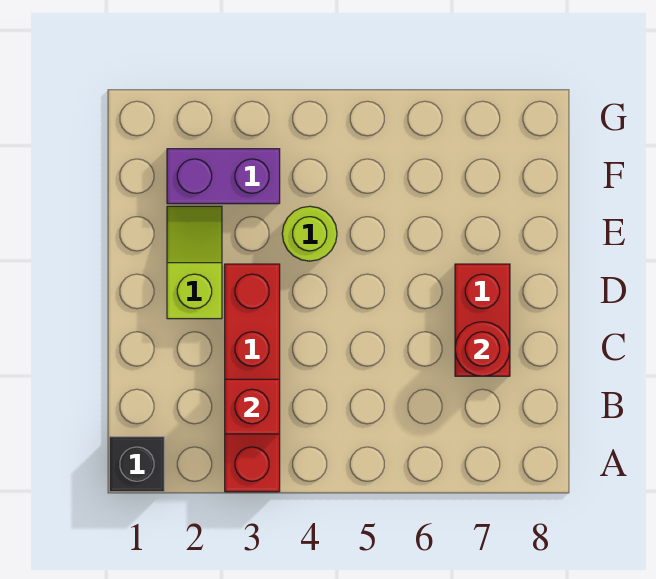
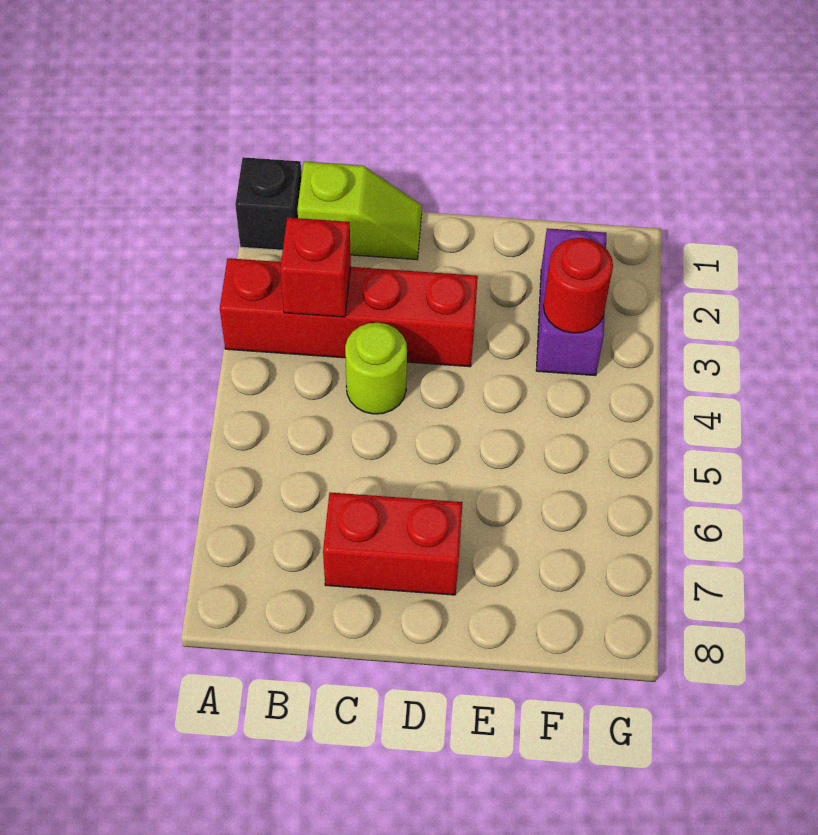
red 1x1 round brick [455,322,510,376] -> red 1x1 round brick moved to [543,238,613,333]
lime 1x2 slope [167,206,222,319] -> lime 1x2 slope moved to [297,162,422,260]
lime 1x1 round brick [282,206,337,261] -> lime 1x1 round brick moved to [345,323,407,414]

